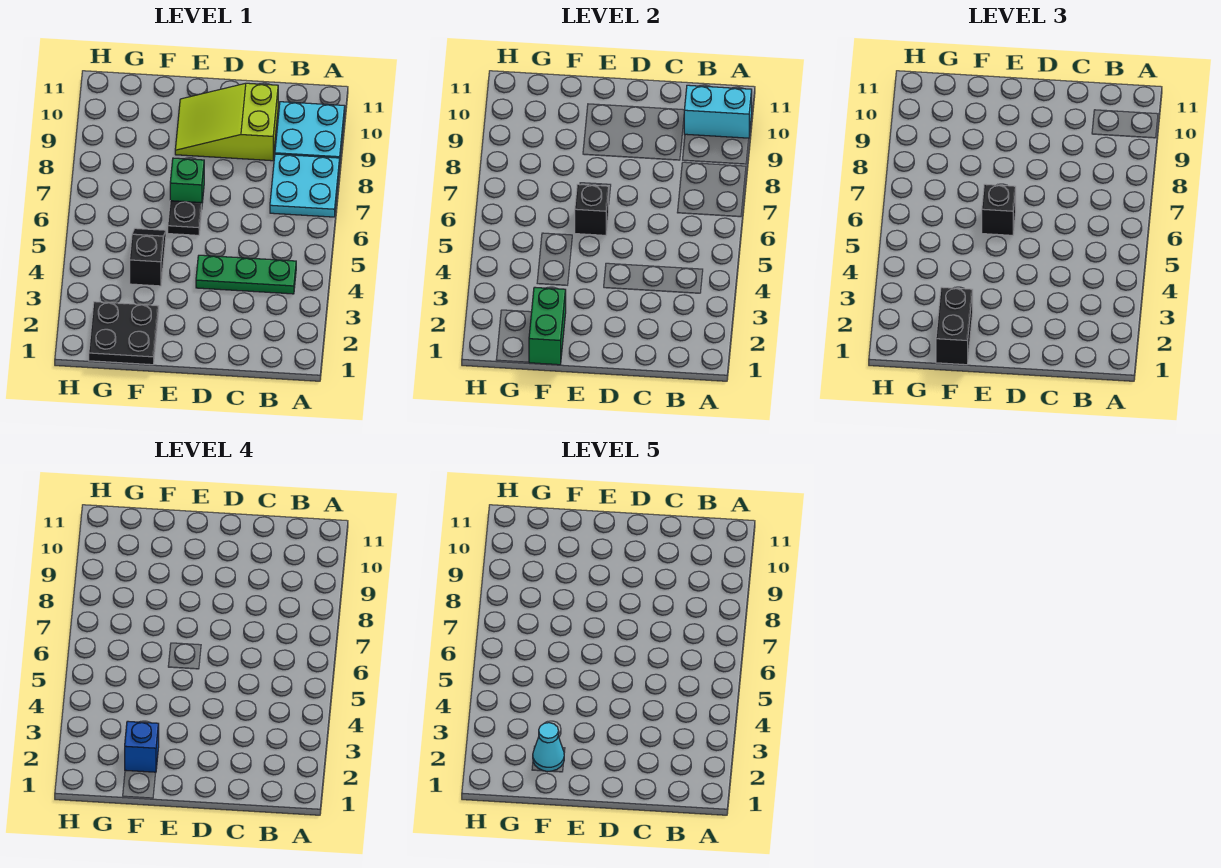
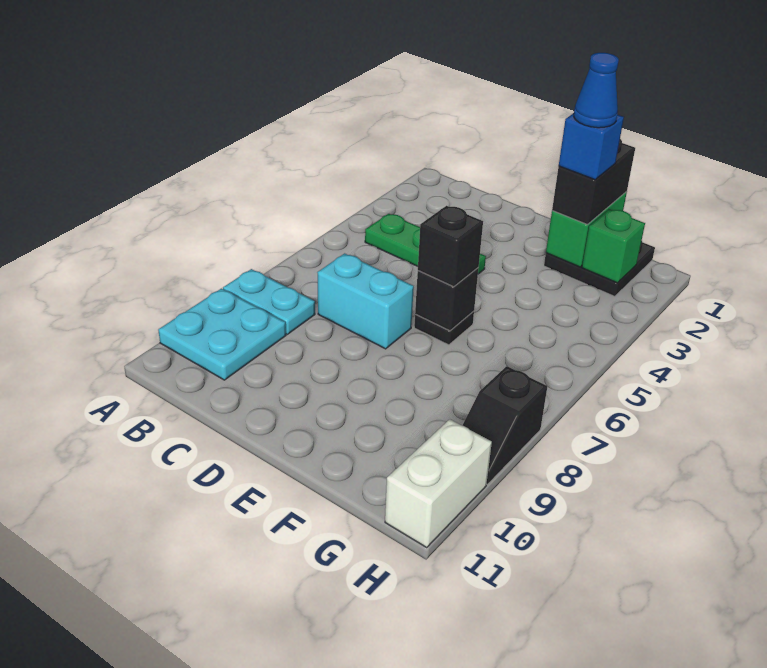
cyan 2x2 plate [270,154,340,217] -> cyan 1x2 plate [223,269,315,334]
cyan 1x2 brick [684,85,752,138] -> cyan 1x2 brick moved to [317,253,414,349]
lime 2x3 slope [175,83,278,161] -> none
green 1x1 brick [170,158,204,203] -> green 1x1 brick moved to [582,209,645,283]
cyan 1x1 cone [533,723,564,772] -> blue 1x1 cone [574,53,619,128]
black 1x2 slope [130,228,166,286] -> black 1x2 slope moved to [462,366,547,484]
none -> white 1x2 brick [385,419,492,547]

